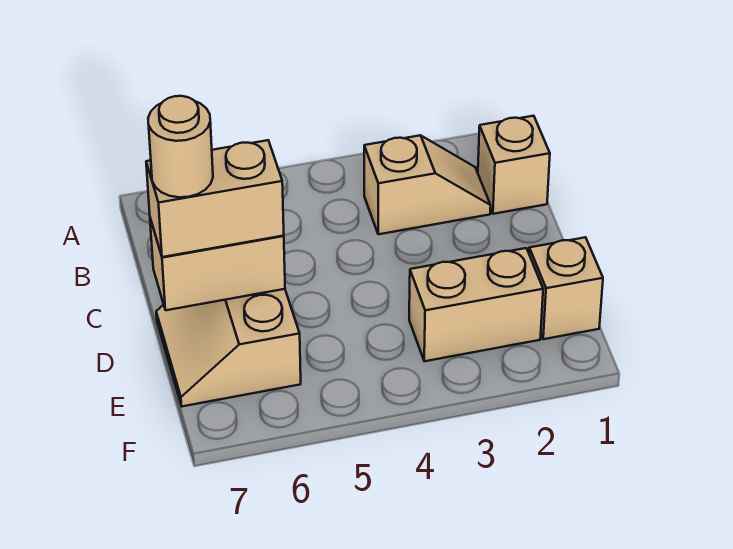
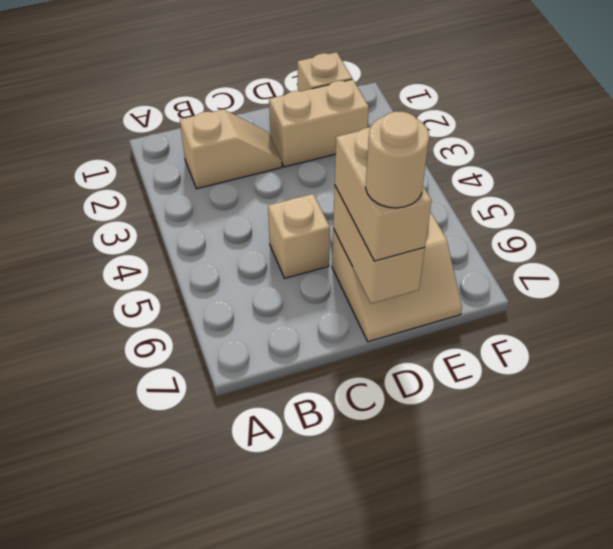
tan 1x1 brick [478,116,550,214] -> tan 1x1 brick moved to [268,194,330,278]
tan 1x2 slope [364,135,491,234] -> tan 1x2 slope turned to [180,109,282,189]
tan 1x2 brick [409,248,543,361] -> tan 1x2 brick turned to [269,79,369,167]

